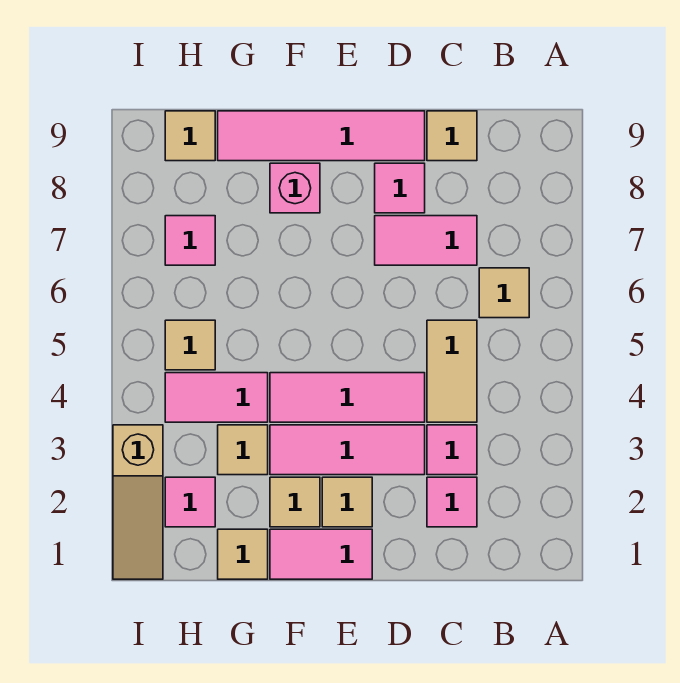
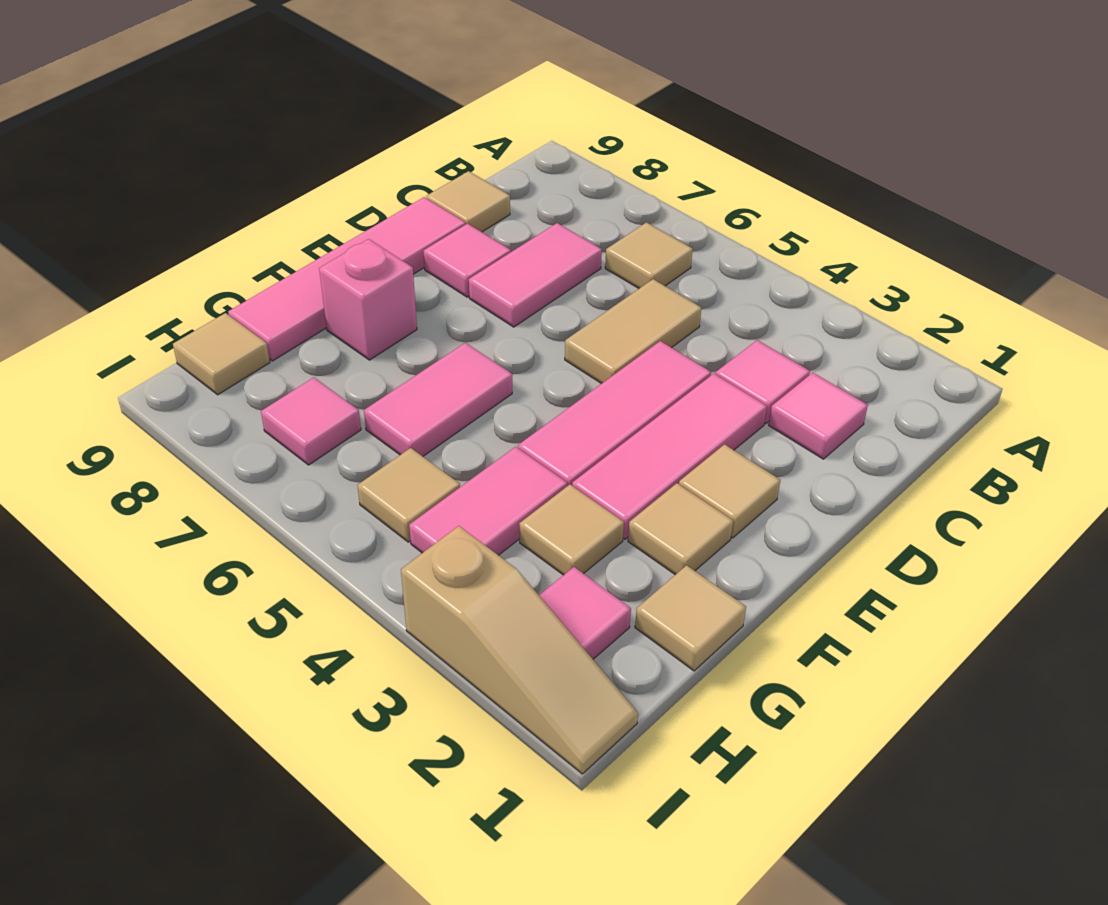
tan 1x2 tile [427,320,477,422] -> tan 1x2 tile turned to [565,279,701,384]
pink 1x2 tile [270,529,372,579] -> pink 1x2 tile moved to [364,343,512,456]

